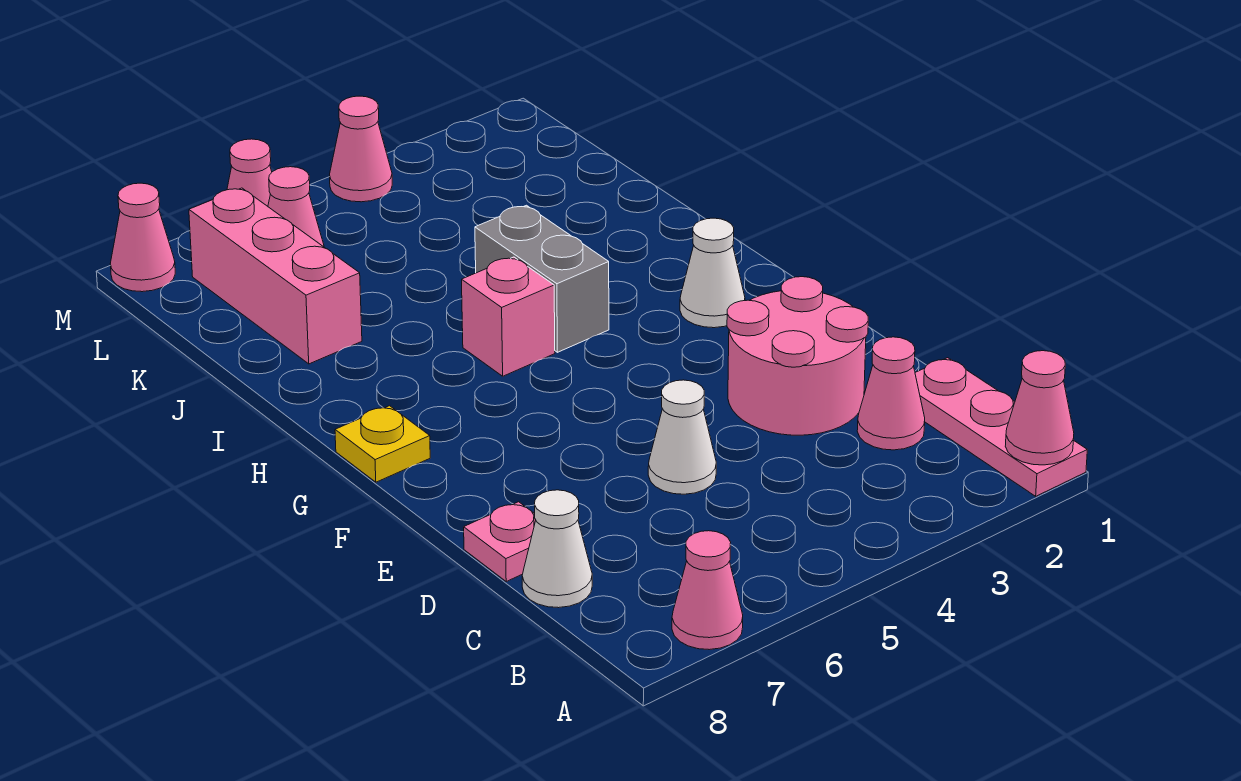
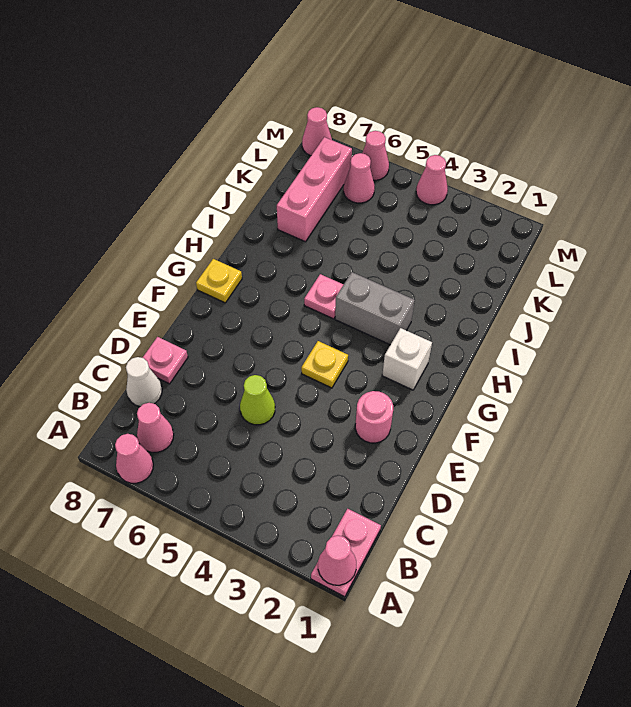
pink 1x3 plate [915,358,1087,496] -> pink 1x2 plate [311,509,381,597]
pink 1x1 cone [857,337,925,450] -> pink 1x1 cone moved to [137,403,174,452]
pink 2x2 round brick [727,277,868,435] -> pink 1x1 round brick [355,391,393,443]
white 1x1 cone [648,380,716,494] -> lime 1x1 cone [240,375,275,425]
none -> yellow 1x1 plate [301,341,348,388]
white 1x1 cone [680,218,745,328] -> white 1x1 brick [382,328,432,390]
grey 1x2 brick [475,205,609,352] -> grey 1x2 brick turned to [335,272,415,345]
pink 1x1 brick [462,257,555,376] -> pink 1x1 plate [304,274,344,319]

